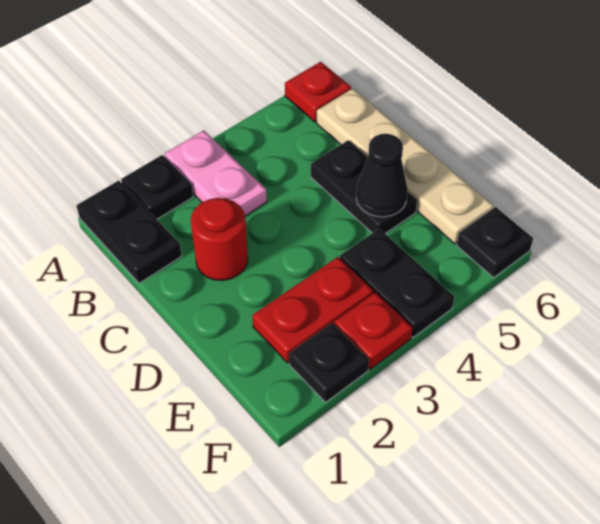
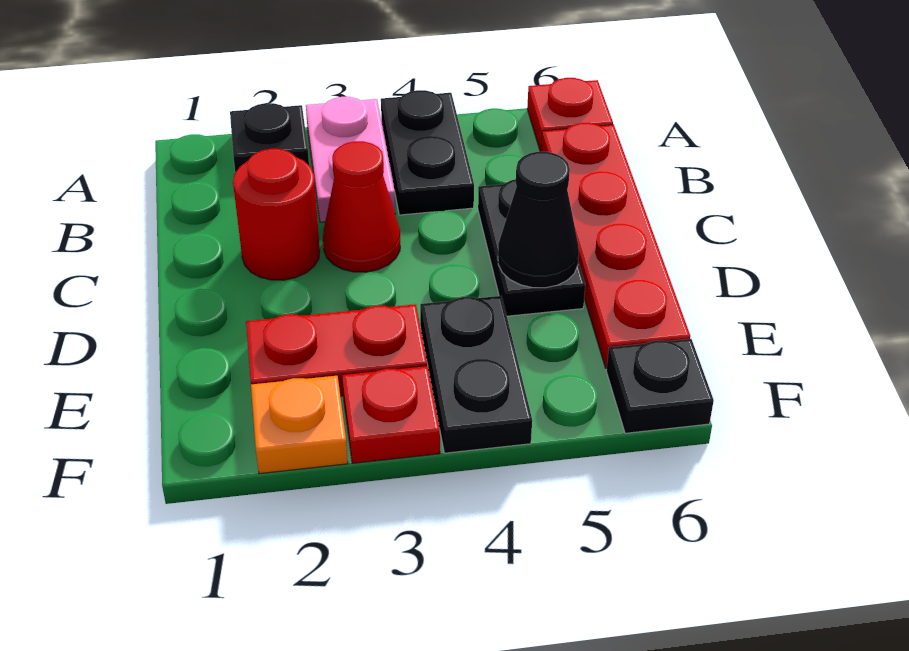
black 1x2 plate [76,180,182,283] -> black 1x2 plate moved to [381,90,474,215]
tan 1x4 plate [317,88,494,244] -> red 1x4 plate [541,123,690,368]
none -> red 1x1 cone [323,141,400,272]
black 1x1 plate [289,323,369,402] -> orange 1x1 plate [251,376,348,474]

